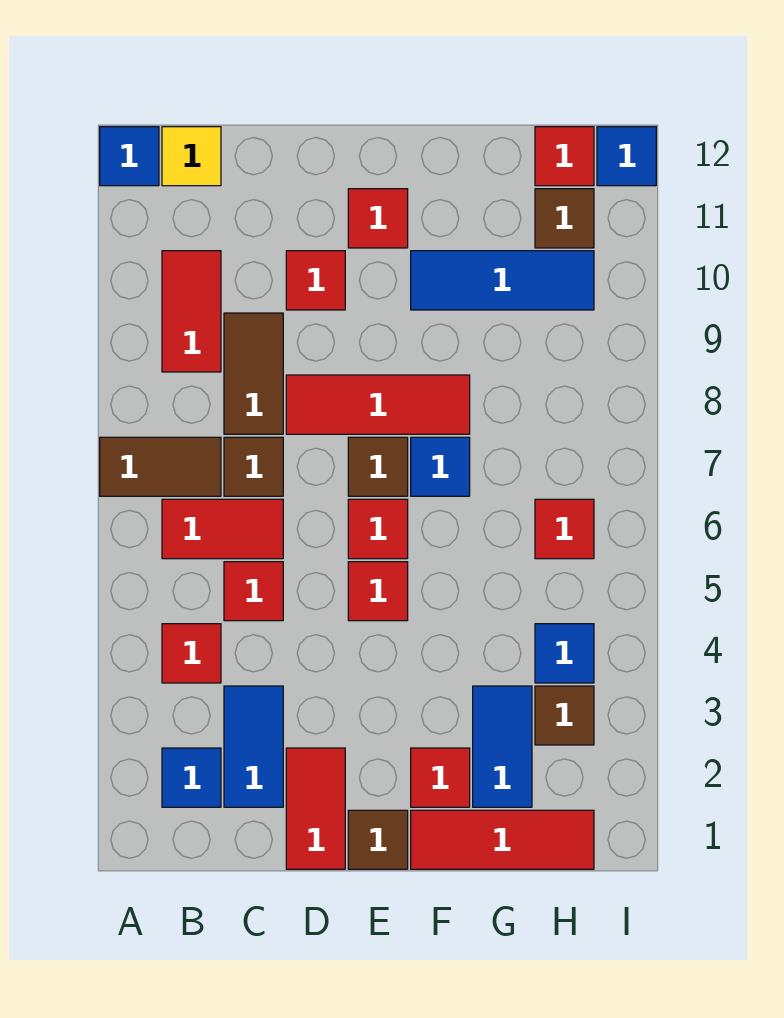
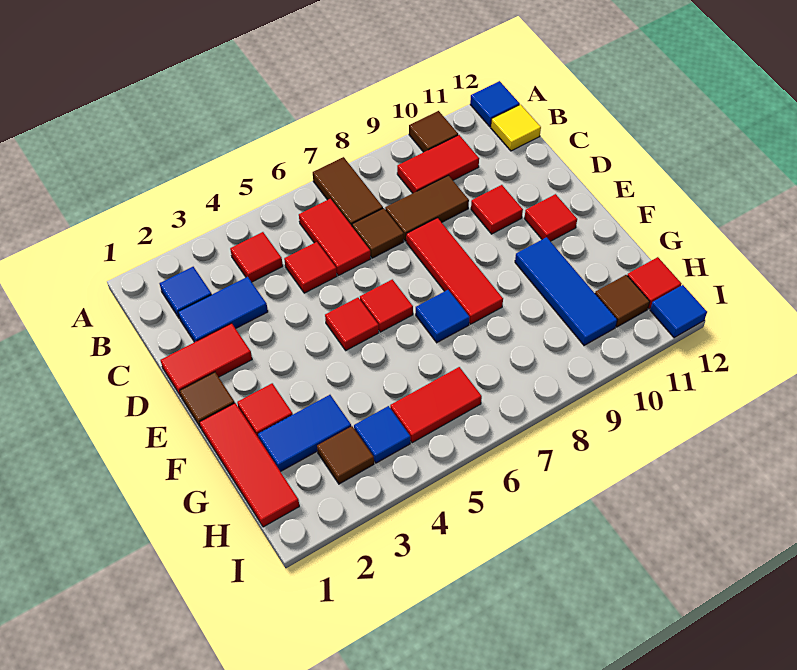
brown 1x1 tile [348,437,408,496] -> brown 1x1 tile moved to [409,111,458,152]
red 1x1 tile [535,499,594,559] -> red 1x2 tile [390,367,482,443]

